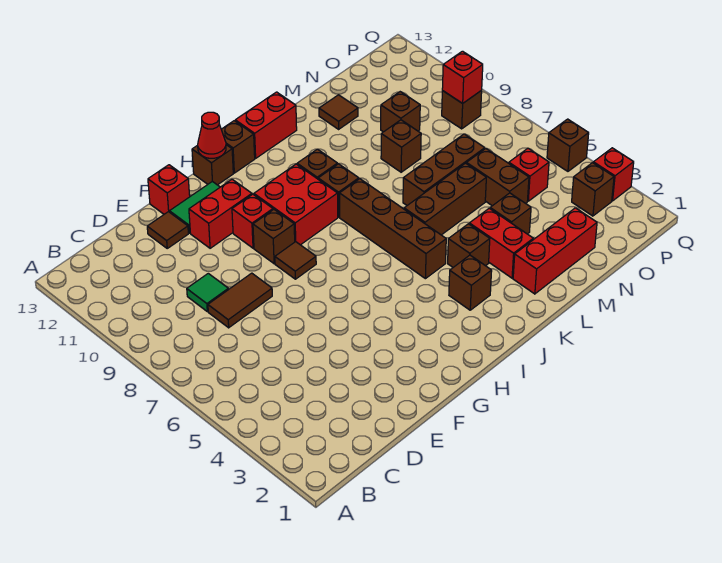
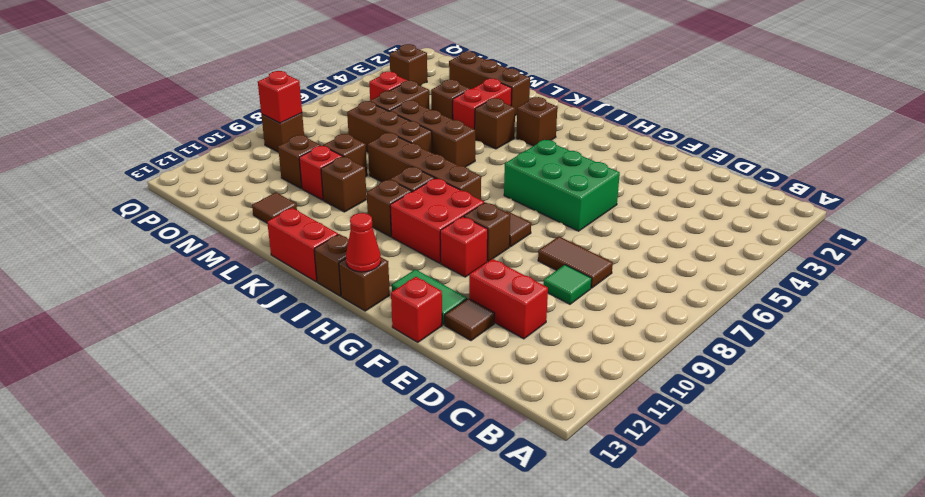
none -> green 2x3 brick [504,140,620,231]
red 1x2 brick [189,179,252,248] -> red 1x2 brick moved to [469,259,548,339]
brown 1x4 brick [340,179,446,279] -> brown 1x4 brick turned to [368,133,481,200]
red 1x3 brick [513,208,597,294] -> brown 1x3 brick [449,52,530,115]
red 1x1 brick [593,148,634,201] -> red 1x1 brick moved to [299,146,343,200]
brown 1x1 brick [547,119,589,171] -> brown 1x1 brick moved to [321,157,367,212]

